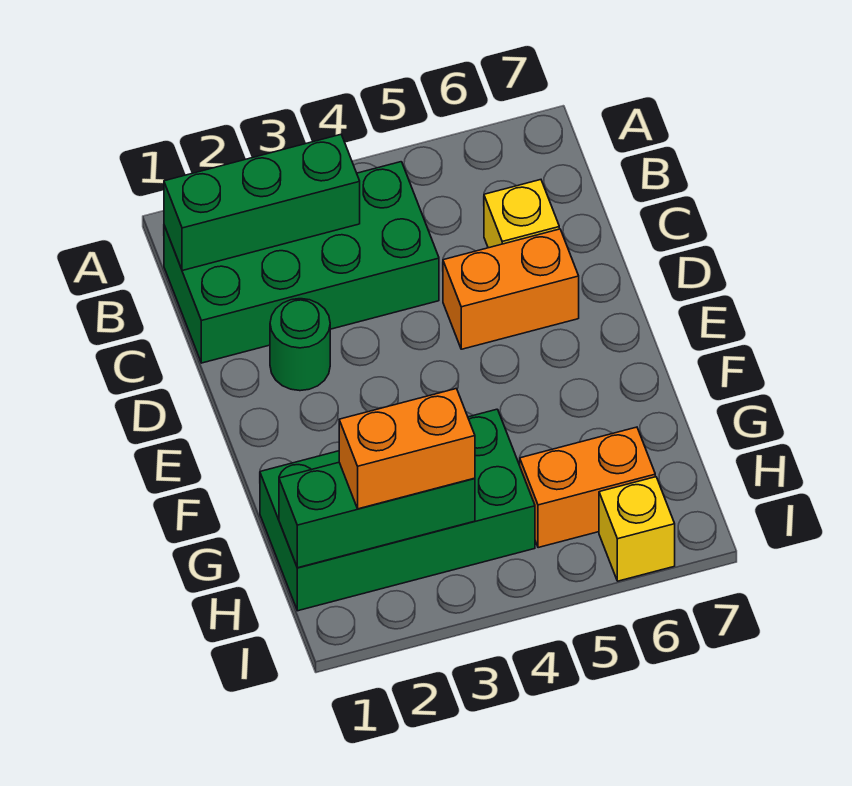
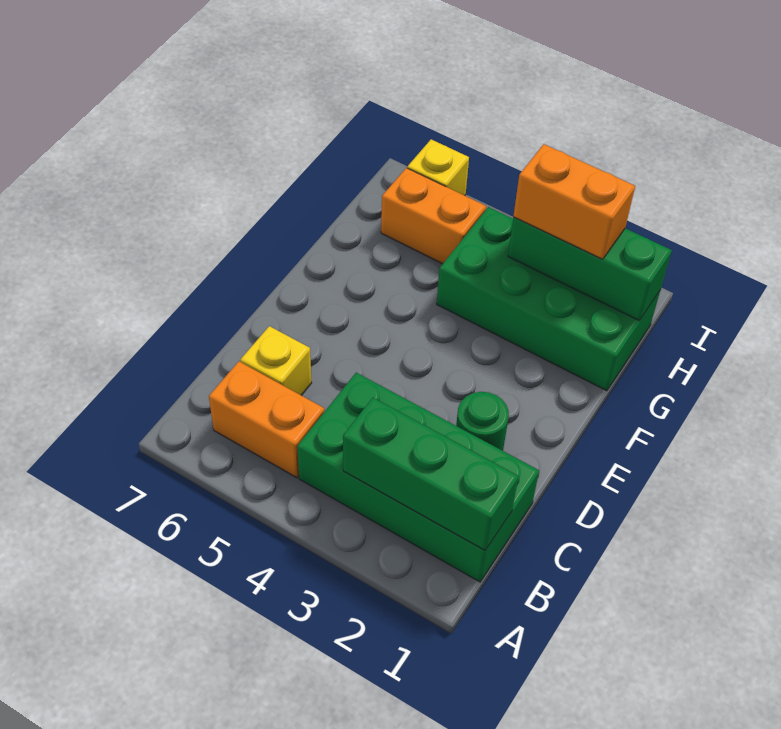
orange 1x2 brick [443,229,579,349] -> orange 1x2 brick moved to [209,362,324,478]

